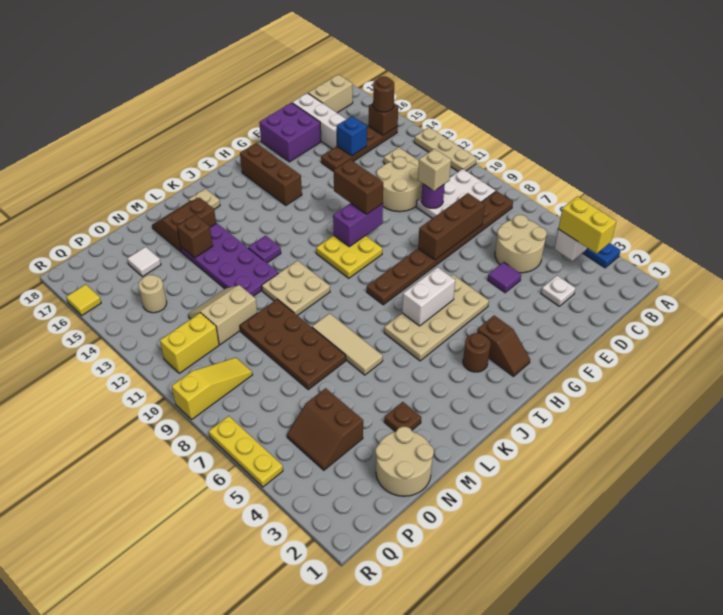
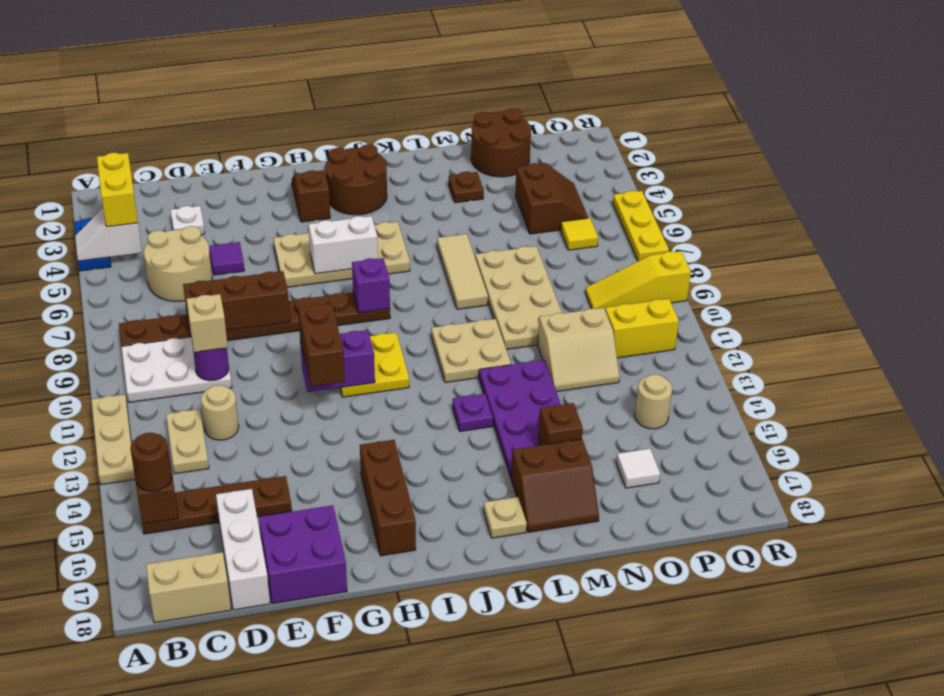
tan 2x2 round brick [377,157,422,212] -> tan 1x1 round brick [201,385,239,440]
blue 1x1 brick [337,116,367,156] -> none
brown 1x1 round brick [463,333,490,372] -> brown 2x2 round brick [325,144,387,215]
none -> purple 1x1 brick [352,258,390,313]
brown 2x4 plate [240,299,346,390] -> tan 2x4 plate [475,246,562,349]
tan 2x2 round brick [376,427,434,496] -> brown 2x2 round brick [471,109,531,177]
yellow 1x1 tile [66,284,101,315] -> yellow 1x1 tile moved to [561,218,598,250]

